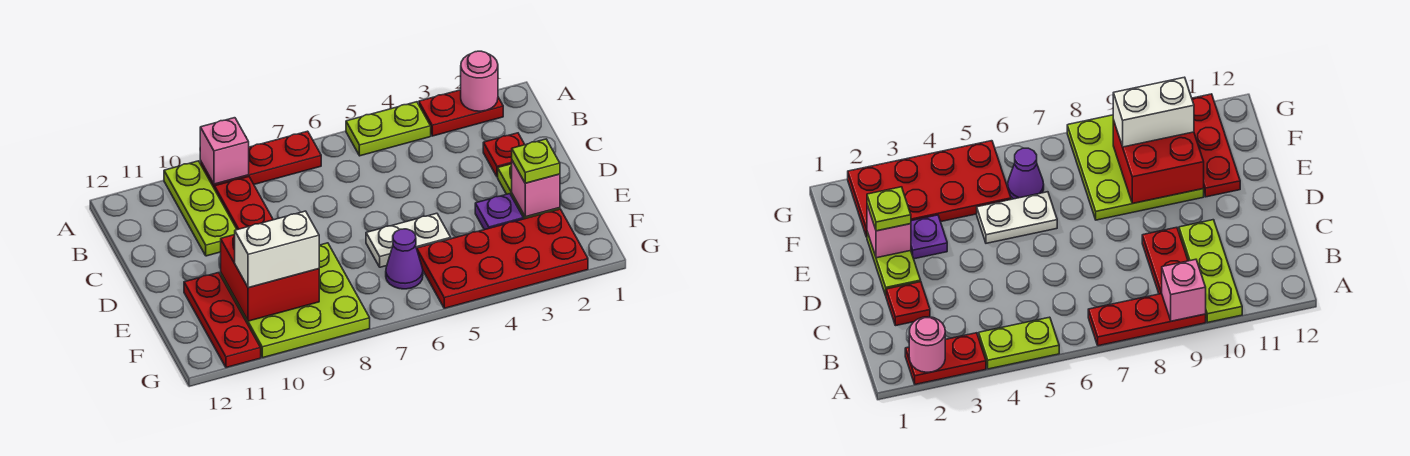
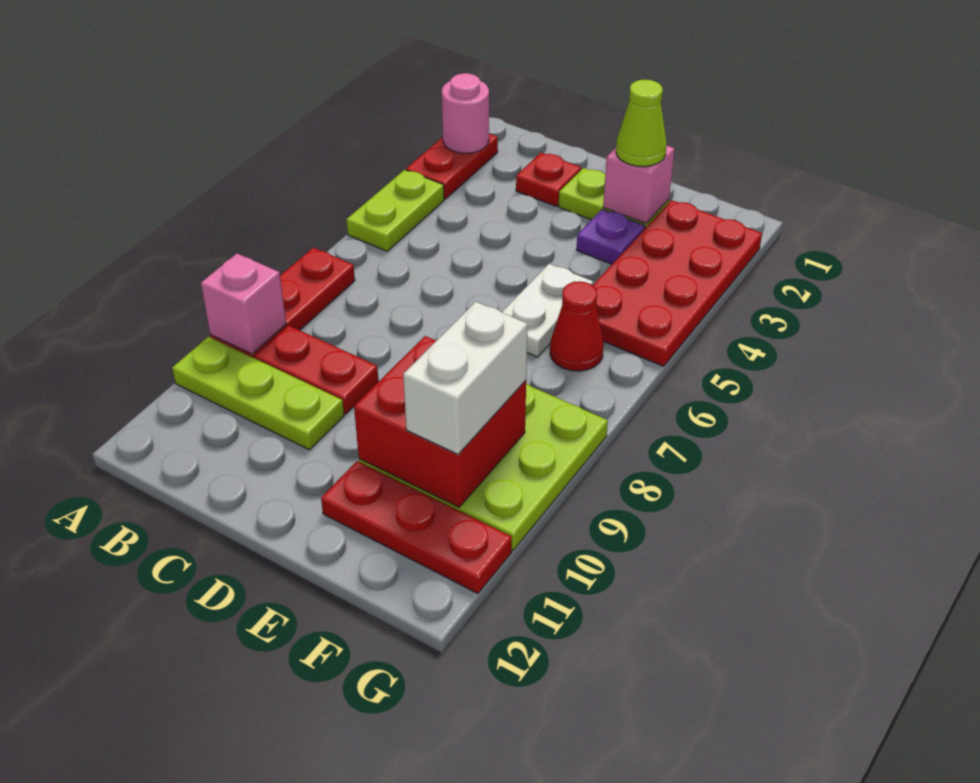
lime 1x1 plate [512,139,560,183] -> lime 1x1 cone [616,80,667,167]
purple 1x1 cone [386,229,423,289] -> red 1x1 cone [550,281,604,371]

